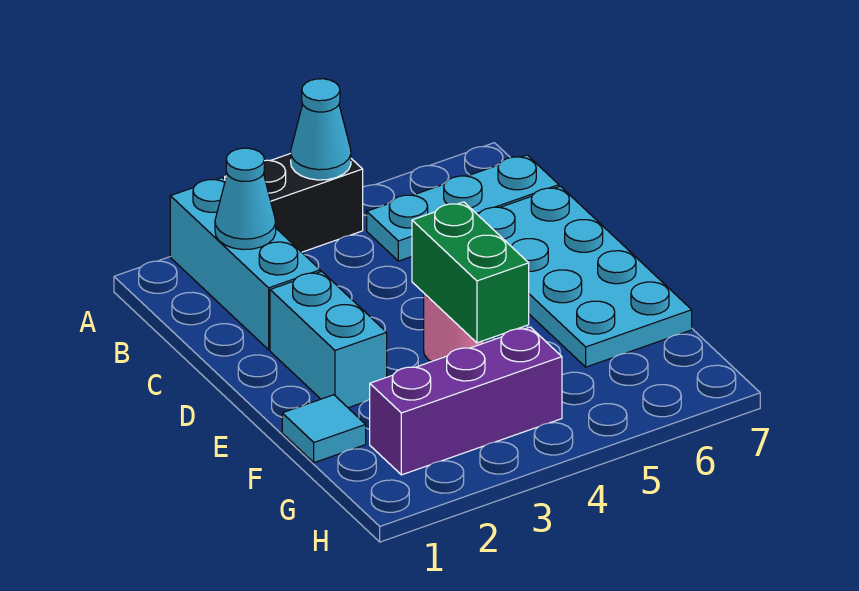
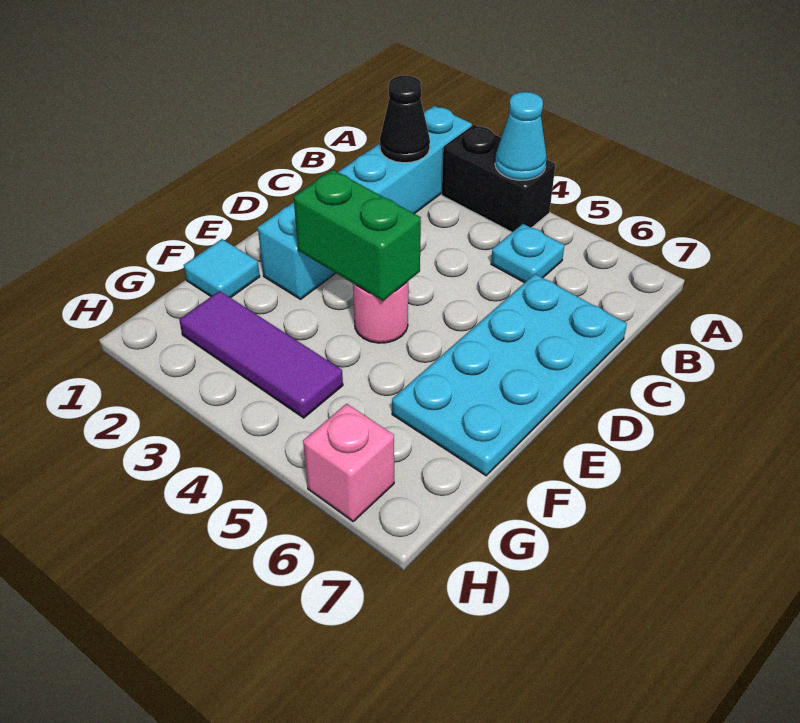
cyan 1x1 cone [215,148,276,249] -> black 1x1 cone [380,75,430,163]
cyan 1x3 plate [367,155,559,261] -> cyan 1x1 plate [491,224,564,283]
green 1x2 brick [412,202,529,343] -> green 1x2 brick turned to [293,170,421,301]
purple 1x3 brick [370,327,562,475] -> purple 1x3 tile [179,291,343,418]
none -> pink 1x1 brick [303,404,394,521]

